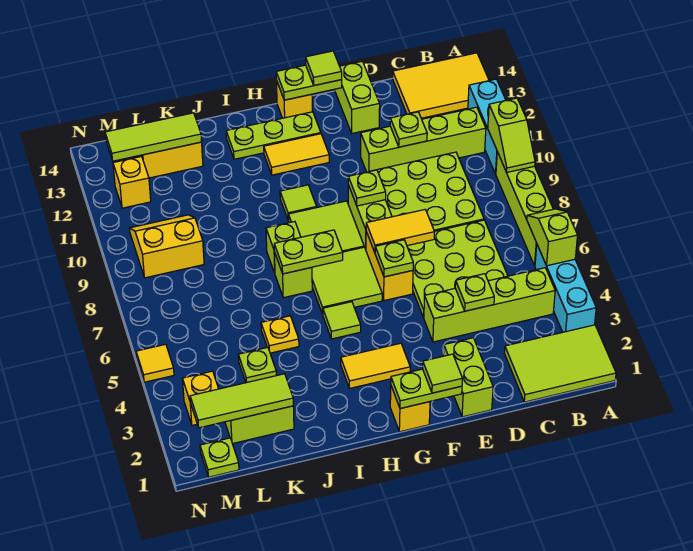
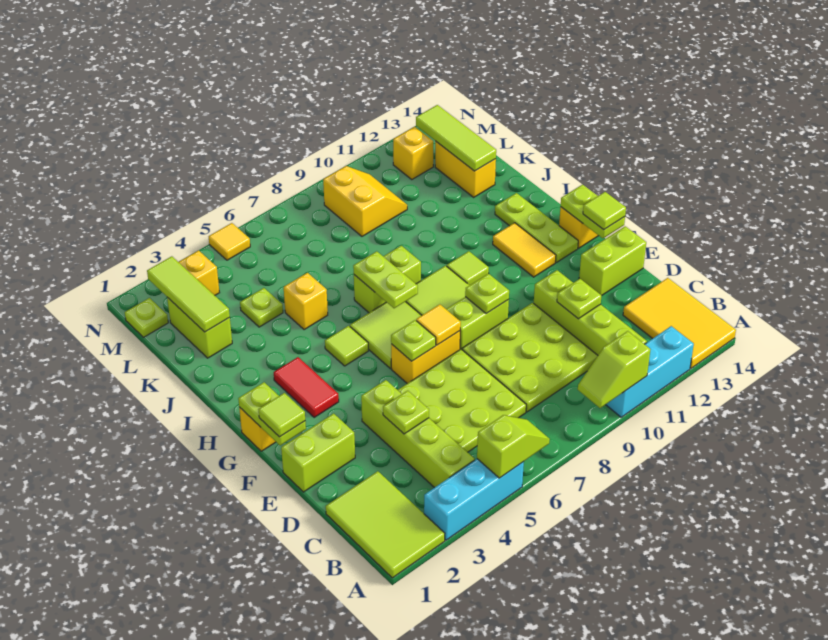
lime 1x4 brick [496,152,553,266] -> none
yellow 1x2 tile [366,210,435,252] -> yellow 1x1 tile [416,304,461,345]
yellow 1x2 tile [341,343,410,388] -> red 1x2 tile [274,357,339,418]
yellow 1x1 plate [261,316,299,353] -> yellow 1x1 brick [284,273,328,330]

